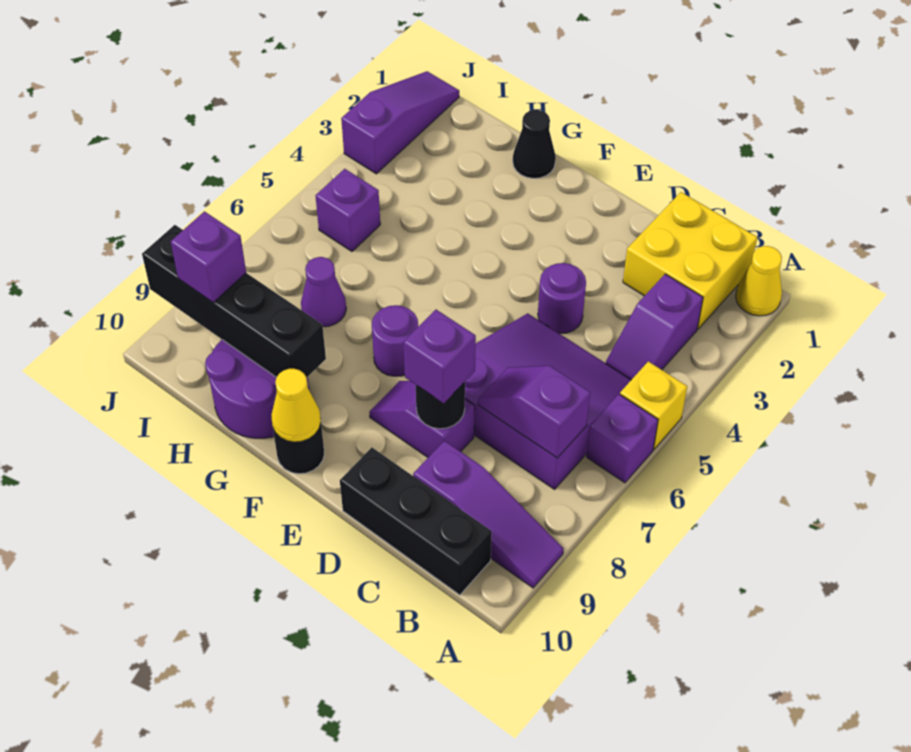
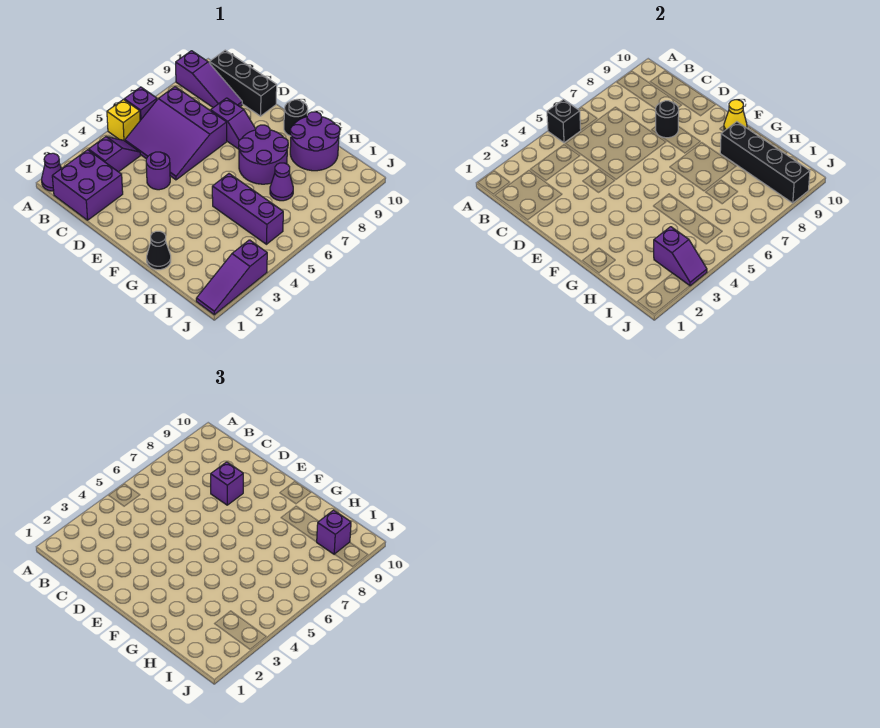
yellow 1x1 cone [736,246,782,316] -> purple 1x1 cone [42,153,61,191]
none -> black 1x1 brick [547,100,581,143]
purple 1x3 slope [413,441,564,588] -> purple 1x3 slope turned to [176,51,242,108]
yellow 2x2 brick [623,192,757,329] -> purple 2x2 brick [52,150,123,220]
purple 1x2 slope [478,366,590,458] -> purple 1x2 slope moved to [654,227,707,286]
purple 1x1 round brick [372,305,418,376] -> purple 2x2 round brick [239,125,288,184]
purple 1x1 brick [316,169,380,251] -> purple 1x3 brick [212,174,283,244]

